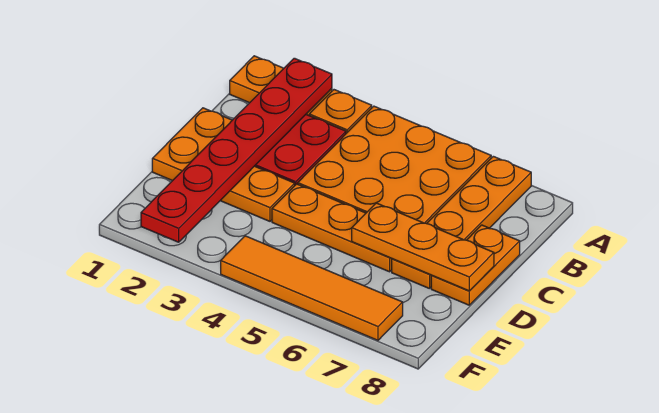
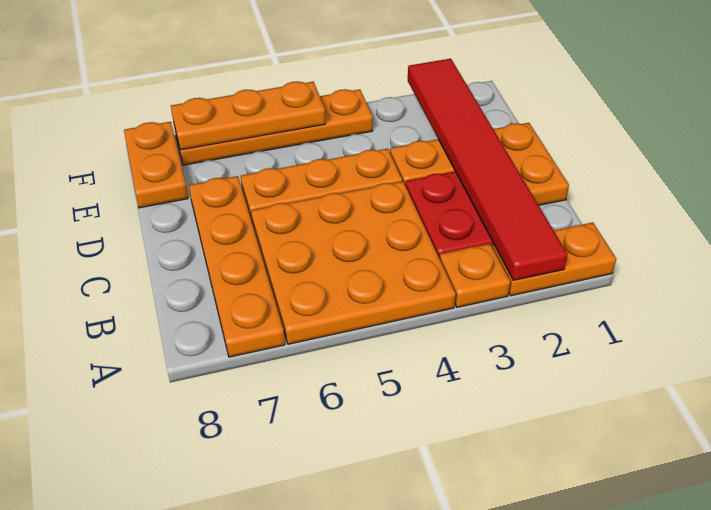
red 1x6 plate [141,58,332,242] -> red 1x6 tile [408,59,568,280]
orange 1x2 plate [431,225,520,305] -> orange 1x2 plate moved to [124,122,188,208]
orange 1x3 plate [352,203,494,291] -> orange 1x3 plate moved to [171,81,326,150]
orange 1x4 tile [221,236,403,340] -> orange 1x4 plate [174,89,373,165]

